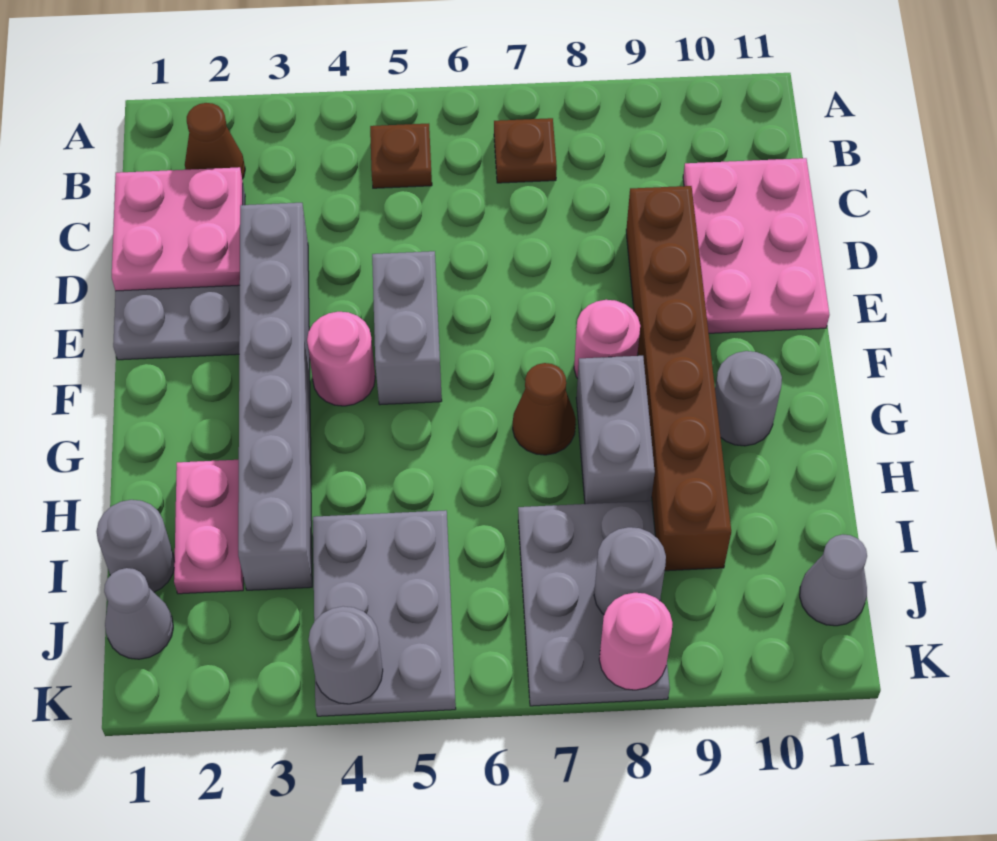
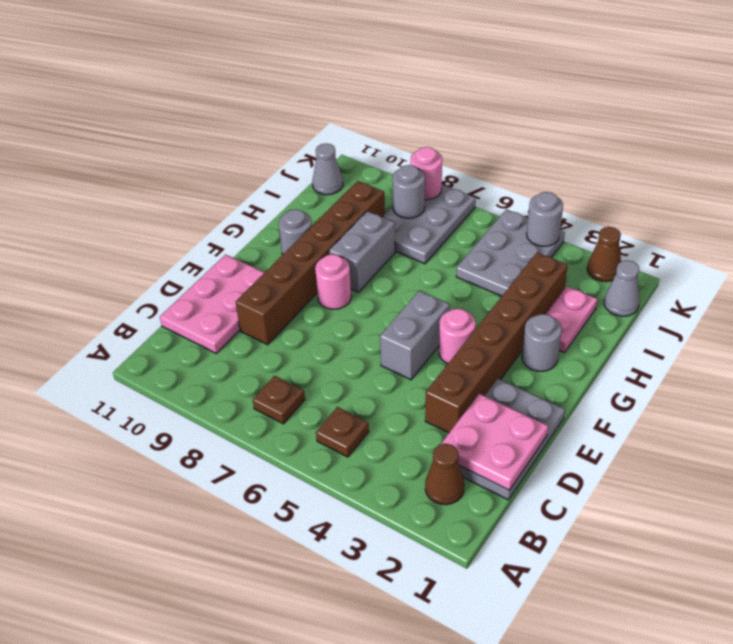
grey 1x6 brick [238,203,312,590] -> brown 1x6 brick [425,252,568,433]
brown 1x1 cone [513,363,576,455] -> brown 1x1 cone moved to [587,227,621,282]
grey 1x1 round brick [97,500,175,592] -> grey 1x1 round brick moved to [522,314,562,371]

